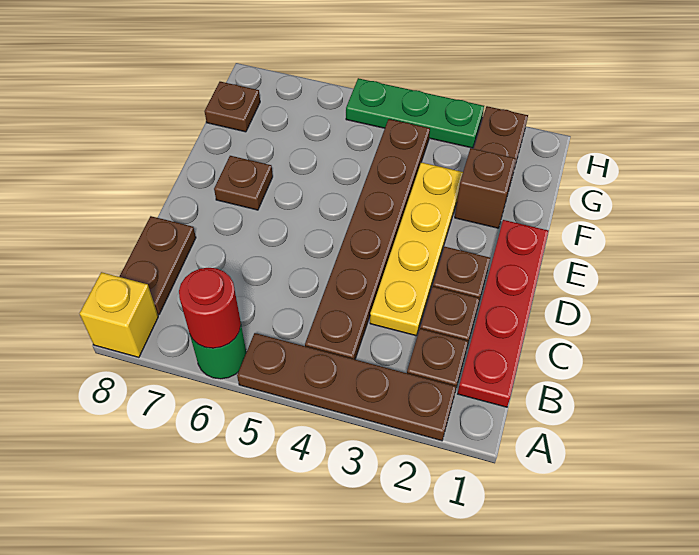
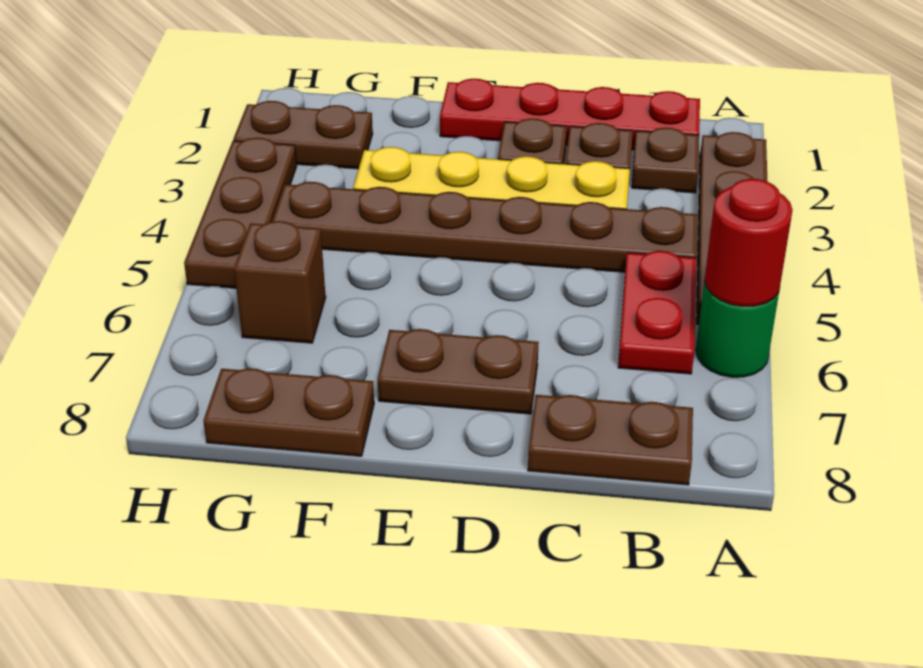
yellow 1x1 brick [80,272,158,357] -> none
none -> red 1x2 plate [618,251,696,374]
brown 1x1 plate [214,156,273,210] -> brown 1x2 plate [378,329,539,414]
brown 1x1 brick [455,148,516,228] -> brown 1x1 brick moved to [234,221,326,343]
brown 1x1 plate [204,82,260,132] -> brown 1x2 plate [203,368,374,456]
green 1x3 plate [346,78,484,148] -> brown 1x3 plate [184,138,297,288]

